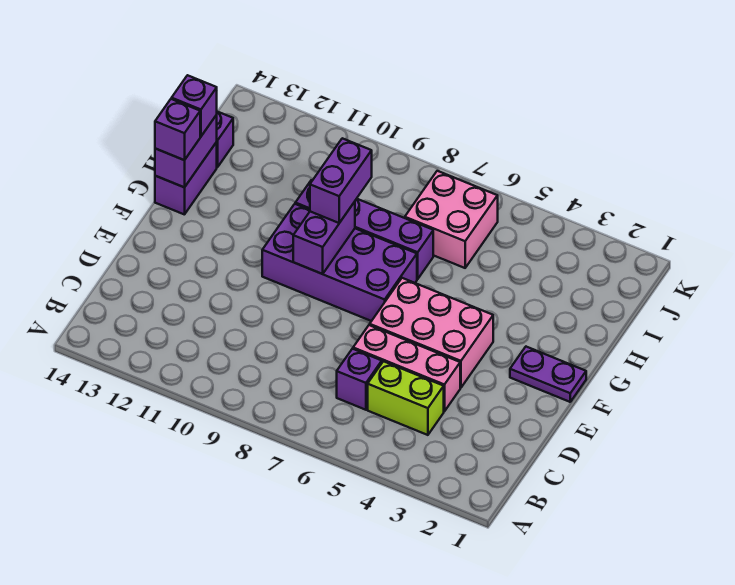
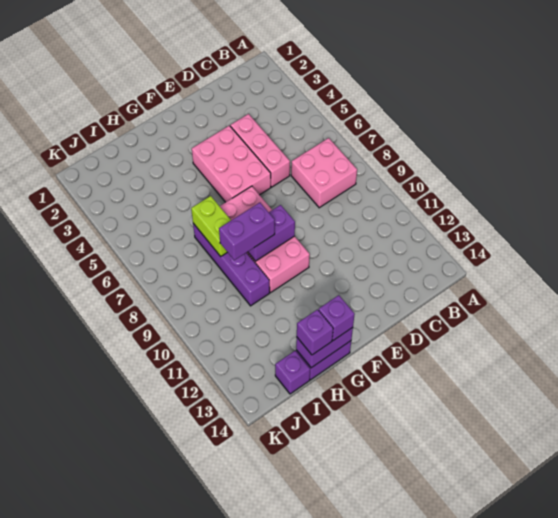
lime 1x2 brick [368,361,444,435] -> lime 1x2 brick moved to [191,196,231,256]
purple 1x1 brick [337,349,382,410] -> none
purple 1x2 plate [510,347,586,402] -> none
purple 2x4 brick [262,204,417,321] -> pink 2x4 brick [220,186,310,292]
pink 2x2 brick [405,171,498,268] -> pink 2x2 brick moved to [291,138,357,208]

